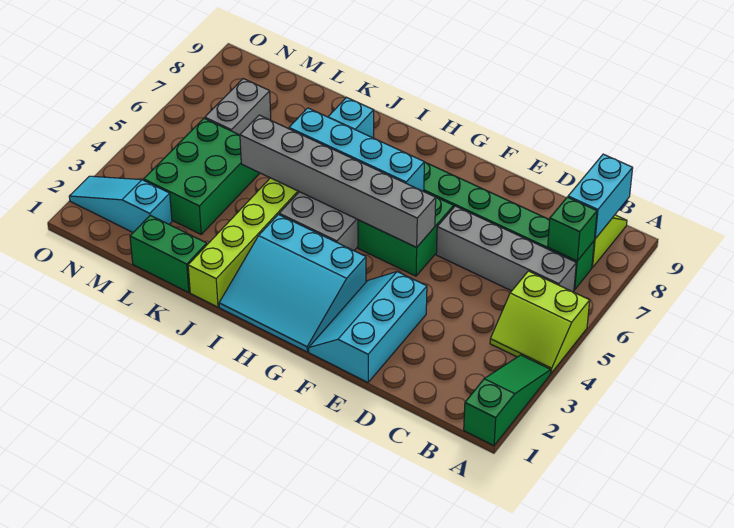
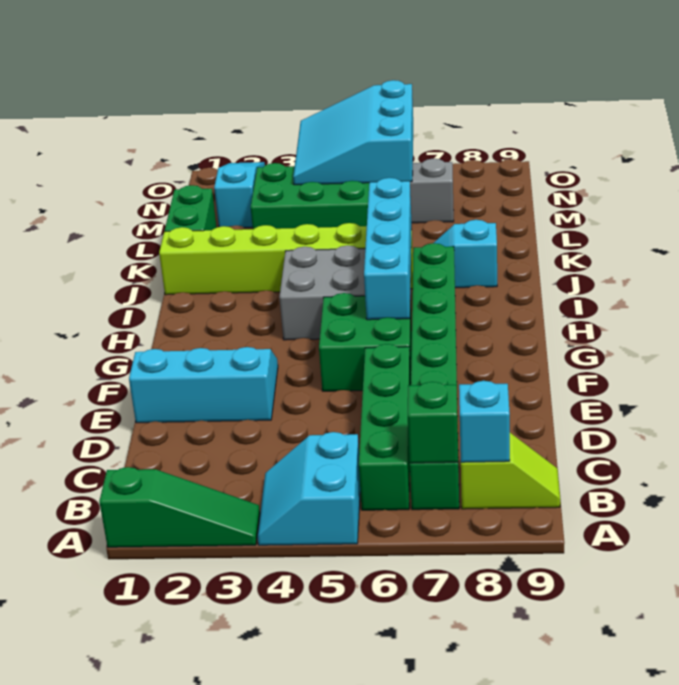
lime 2x2 slope [490,271,590,373] -> cyan 2x2 slope [258,432,360,545]
grey 1x4 brick [436,206,576,292] -> green 1x4 brick [359,344,411,510]
cyan 1x2 brick [568,154,633,239] -> cyan 1x1 brick [459,381,510,462]
grey 1x6 brick [240,115,436,247] -> none
cyan 3x3 slope [219,214,366,352] -> cyan 3x3 slope moved to [293,80,413,185]

